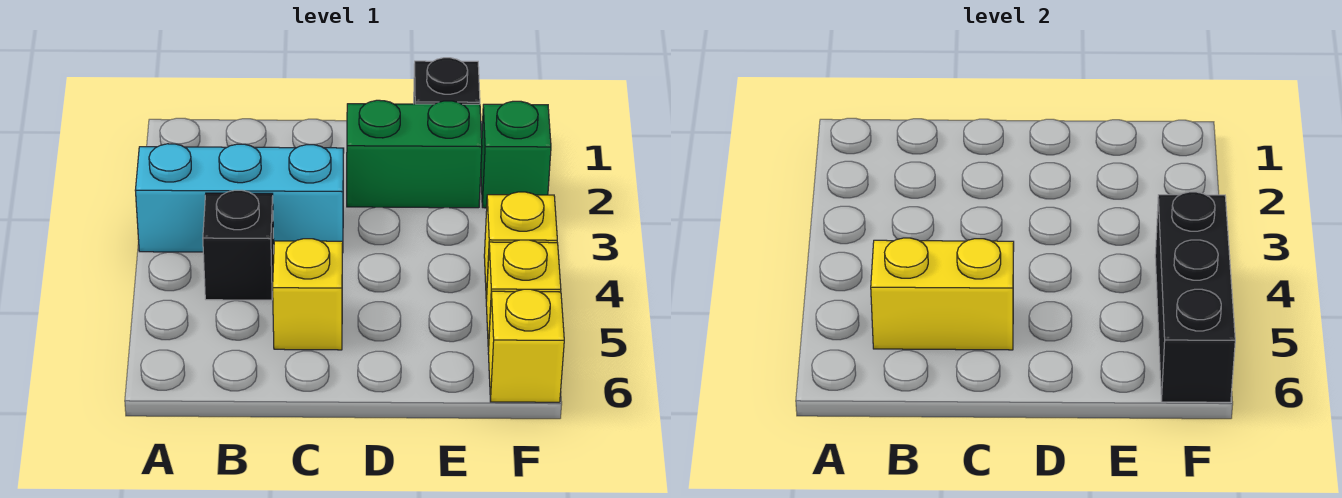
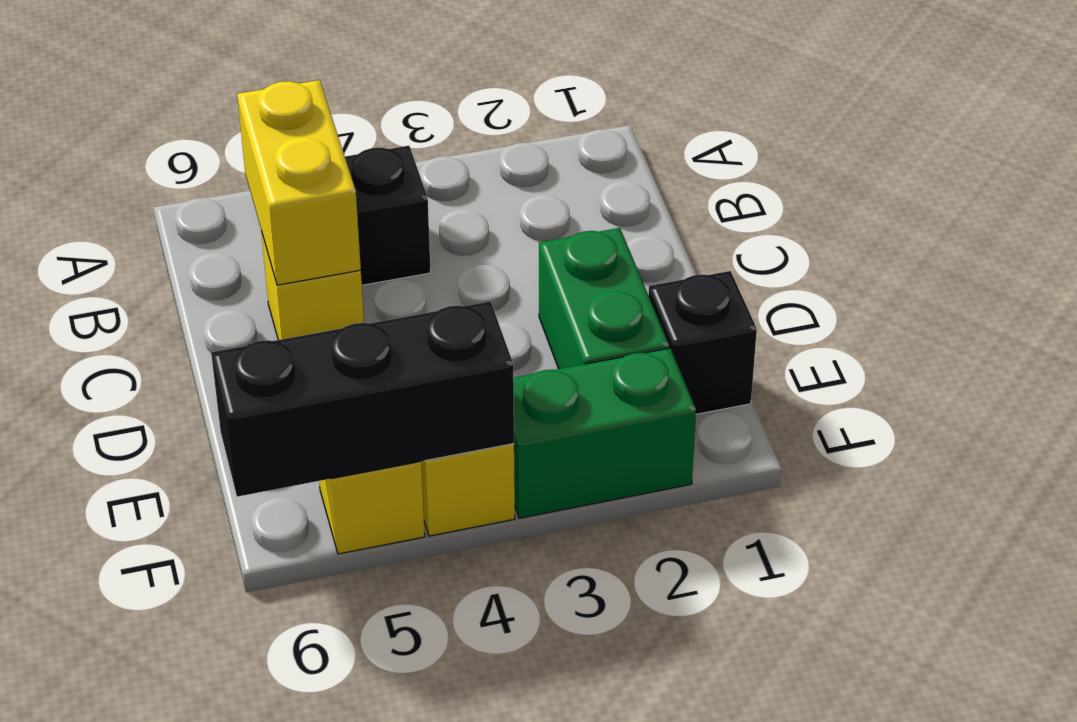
cyan 1x3 brick [135,144,344,253] -> none
green 1x1 brick [481,101,551,208] -> green 1x2 brick [513,348,696,518]
yellow 1x1 brick [488,289,564,402] -> none

